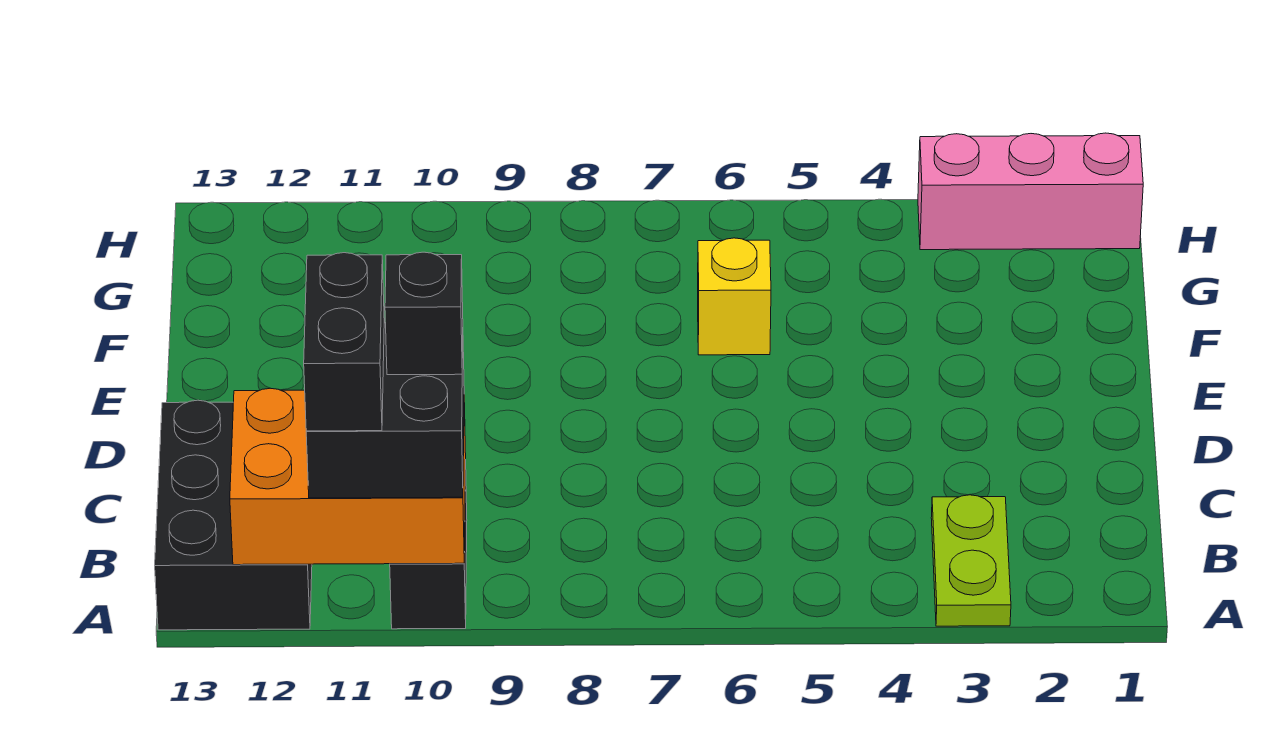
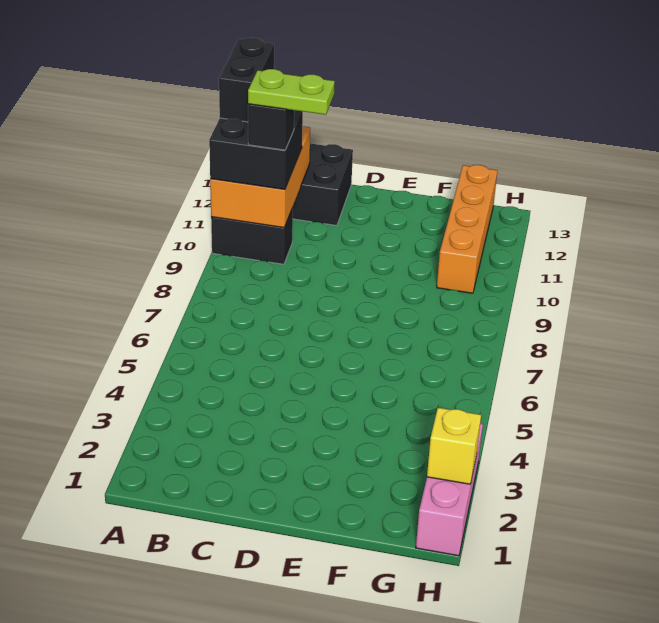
lime 1x2 plate [931,495,1011,626] -> lime 1x2 plate moved to [248,69,335,115]
black 1x2 brick [304,253,384,431] -> black 1x2 brick turned to [219,38,274,122]
yellow 1x1 brick [698,238,771,355] -> yellow 1x1 brick moved to [427,408,481,484]
none -> orange 1x4 brick [437,165,497,293]

